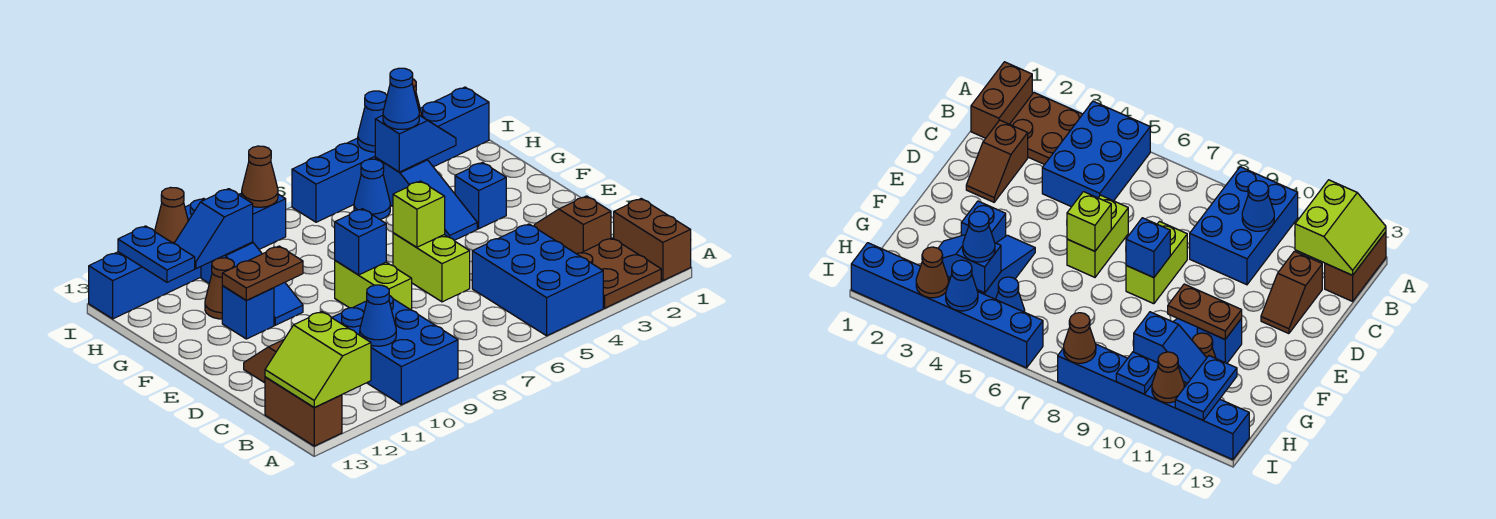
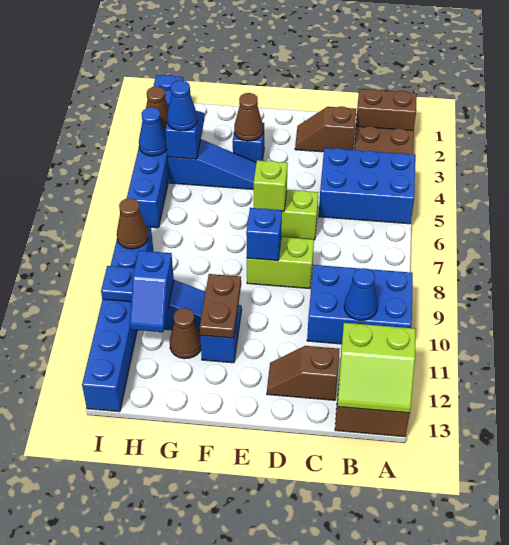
blue 1x1 cone [354,159,390,219] -> none
blue 1x2 plate [118,226,195,282] -> none
brown 1x1 cone [155,187,188,243] -> brown 1x1 cone moved to [234,93,263,141]

